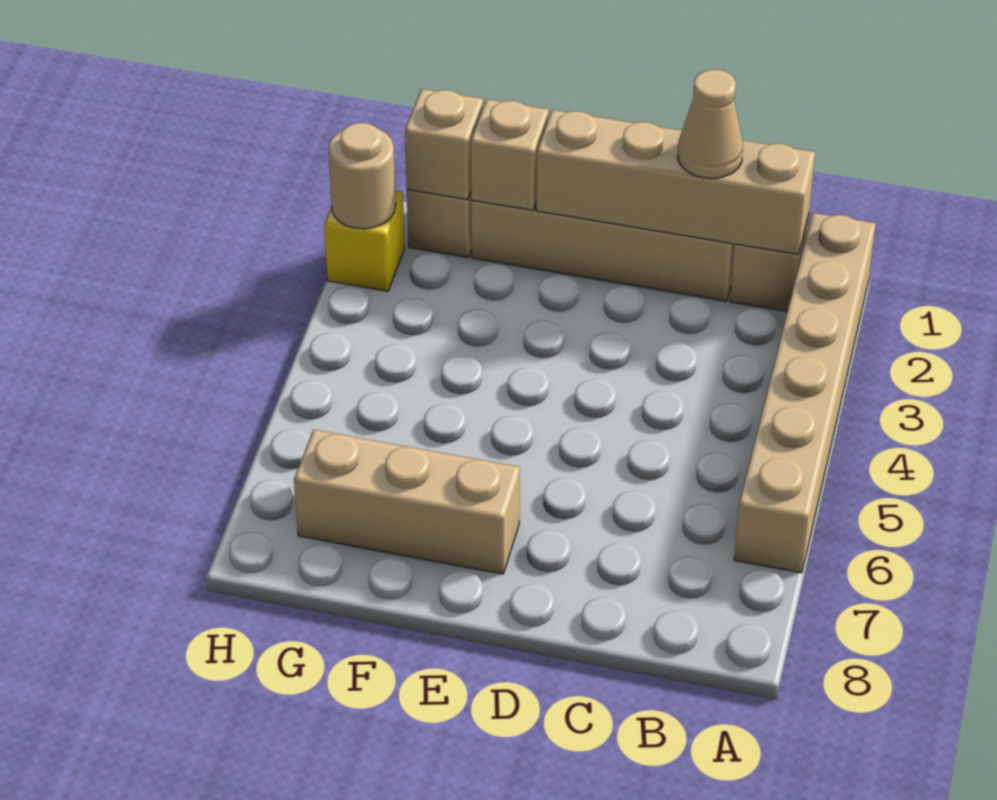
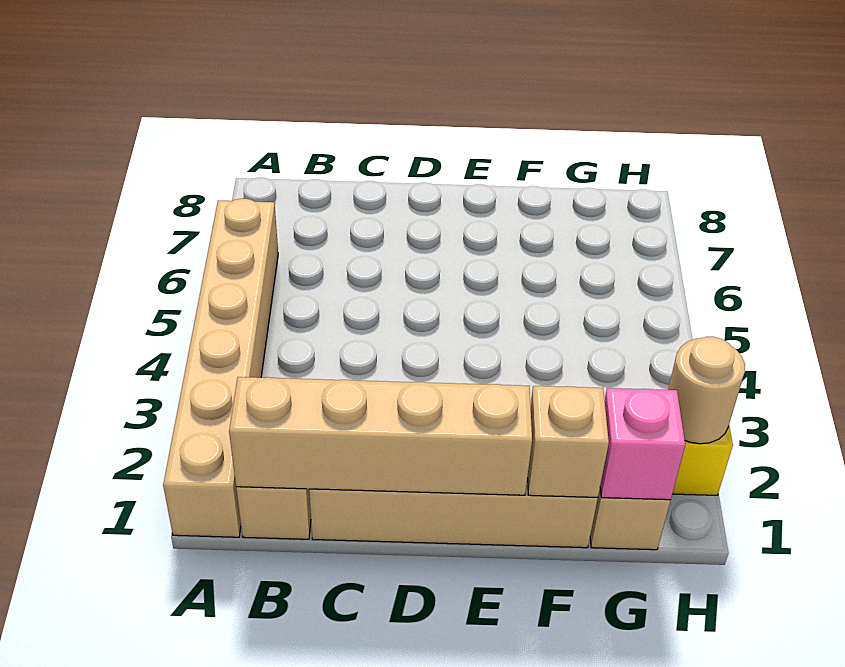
tan 1x1 cone [677,70,743,178] -> none
tan 1x3 brick [294,430,520,574] -> none
tan 1x1 brick [405,89,483,200] -> pink 1x1 brick [600,388,685,500]

